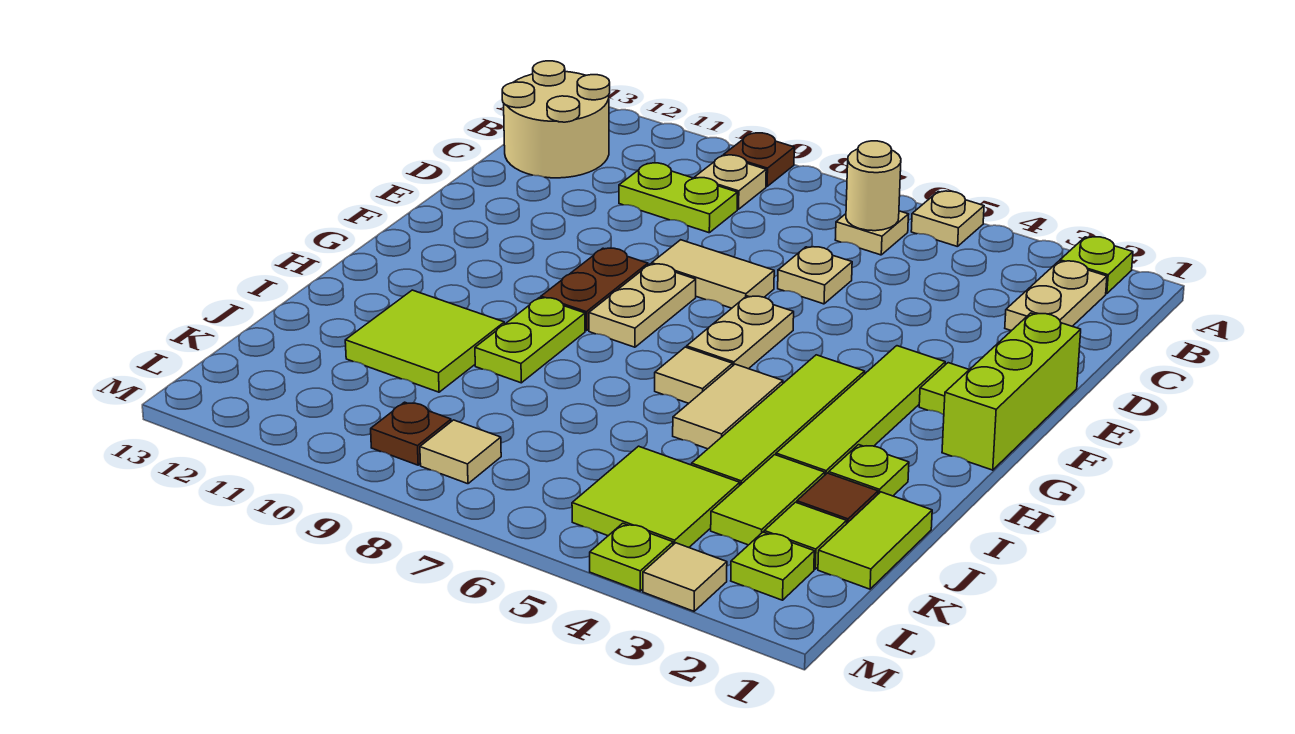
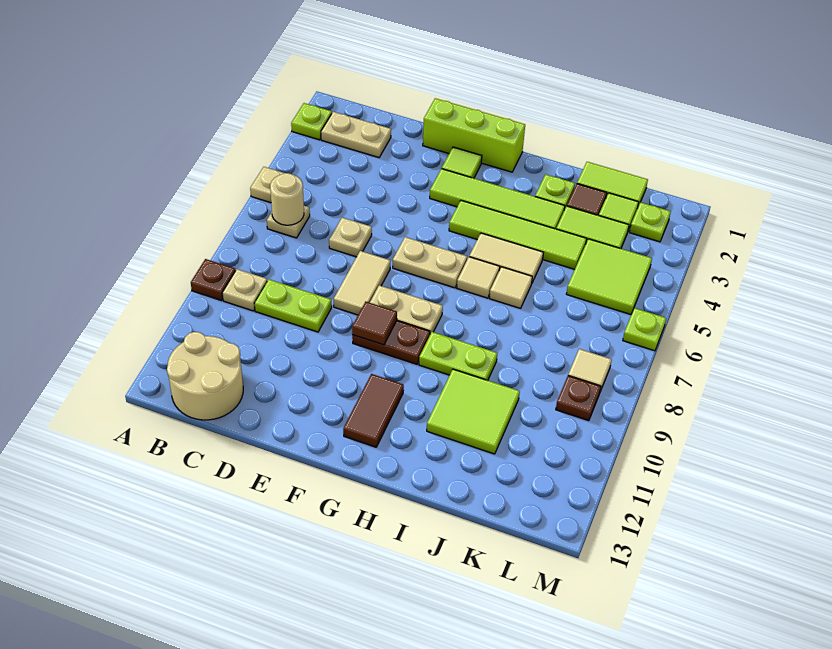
lime 1x2 plate [619,163,737,233] -> lime 1x2 plate turned to [254,279,332,332]
none -> brown 1x1 tile [352,302,397,345]
none -> brown 1x2 tile [343,374,404,447]
tan 1x1 tile [643,543,727,611] -> tan 1x1 tile moved to [489,267,532,308]
lime 1x1 plate [590,523,673,591] -> lime 1x1 plate moved to [623,308,666,351]

